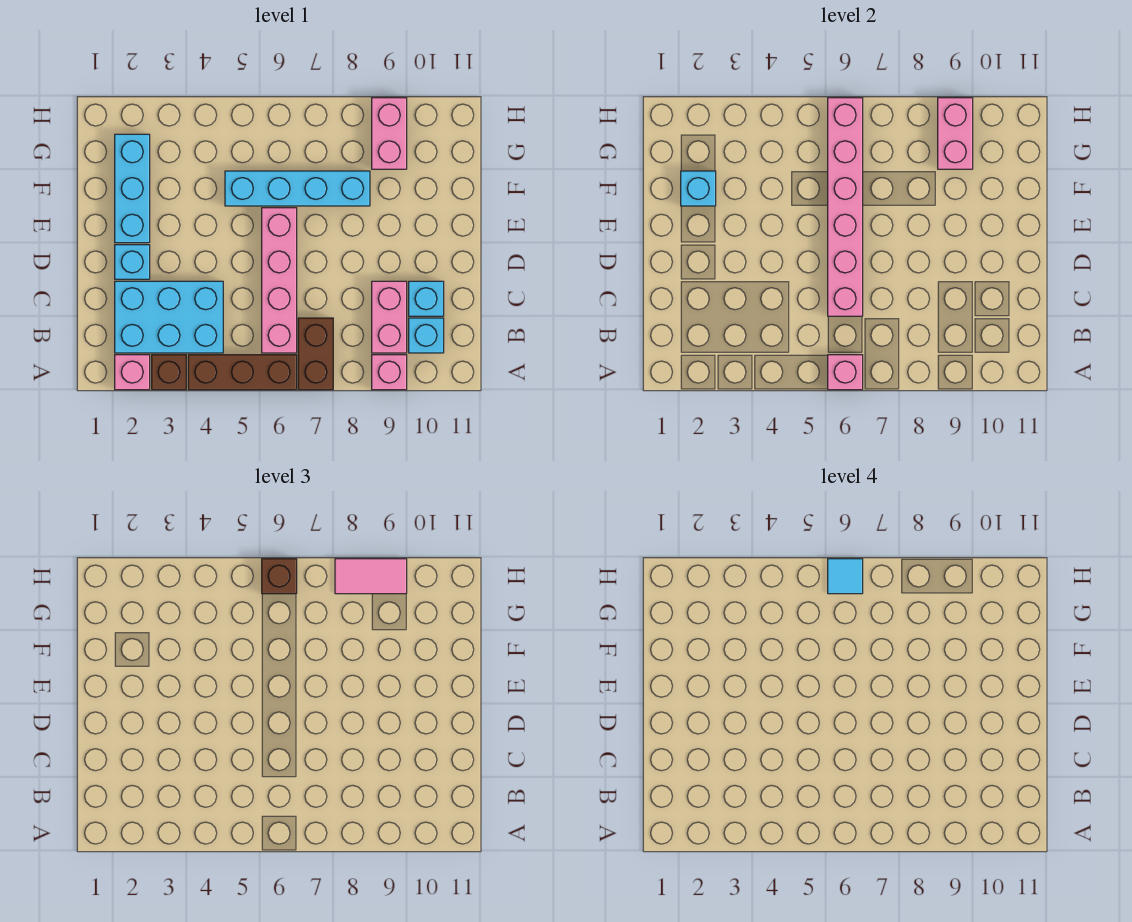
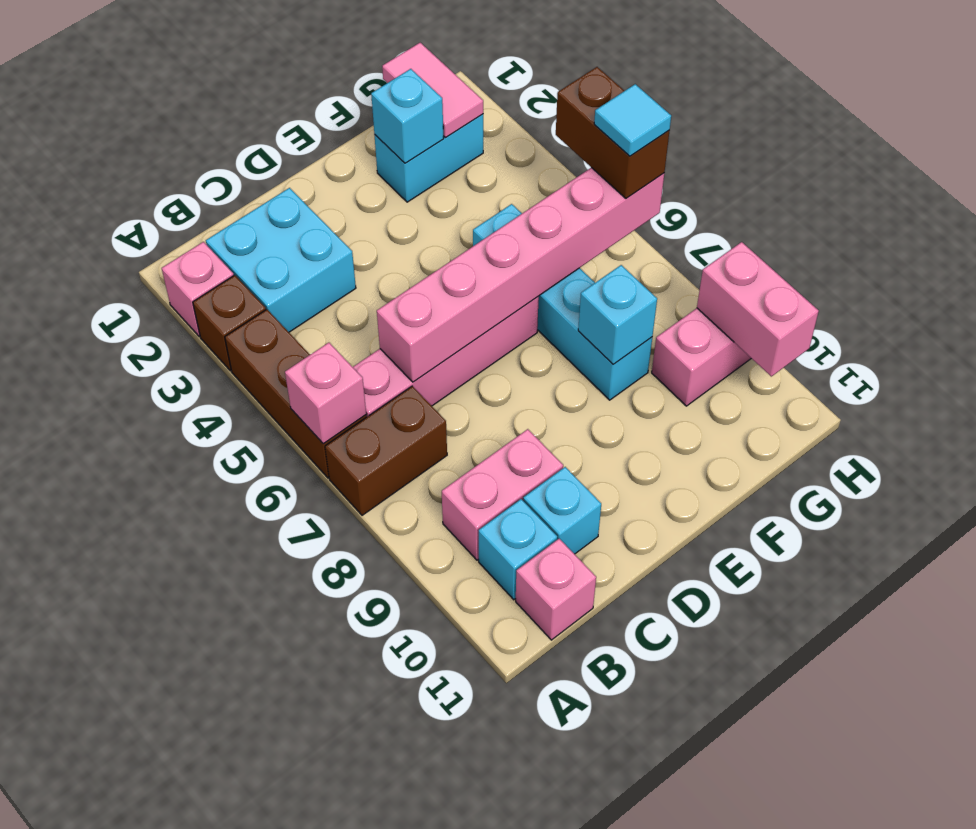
pink 1x1 brick [372,355,407,390] -> pink 1x1 brick moved to [516,539,596,640]
cyan 2x3 brick [115,281,223,353] -> cyan 2x2 brick [206,188,356,332]
cyan 1x1 brick [115,245,150,279] -> cyan 1x1 brick moved to [578,265,657,364]
cyan 1x3 brick [115,134,150,243] -> cyan 1x2 brick [375,114,483,202]
pink 1x2 brick [938,98,973,169] -> pink 1x2 brick turned to [697,242,819,376]
brown 1x1 brick [262,559,297,594] -> brown 1x2 brick [556,67,669,198]
pink 1x2 tile [335,559,407,594] -> pink 1x2 tile moved to [382,43,483,138]

